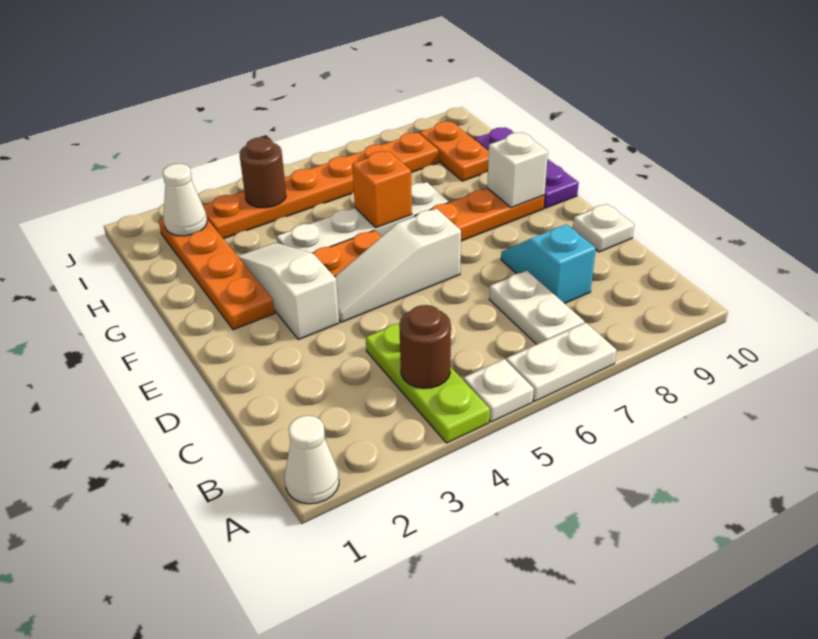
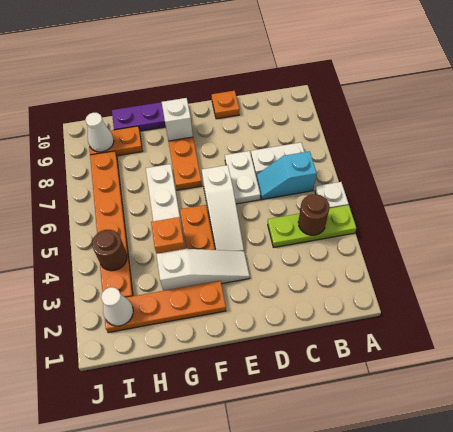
white 1x1 cone [285,416,339,504] -> white 1x1 cone moved to [85,113,114,152]
white 1x2 plate [506,323,616,401] -> white 1x2 plate moved to [225,151,260,204]
cyan 1x2 slope [501,224,596,304] -> cyan 1x2 slope moved to [256,151,317,199]
white 1x1 plate [573,204,634,252] -> orange 1x1 plate [212,91,240,119]
white 1x3 slope [238,243,339,340] -> white 1x3 slope turned to [156,249,250,291]
orange 1x1 brick [352,151,412,228] -> orange 1x1 brick moved to [151,217,185,254]

